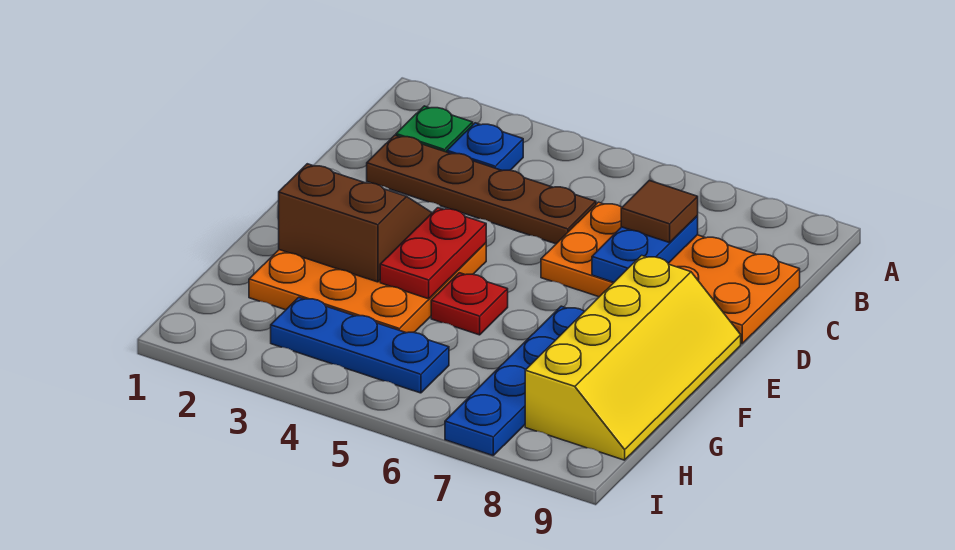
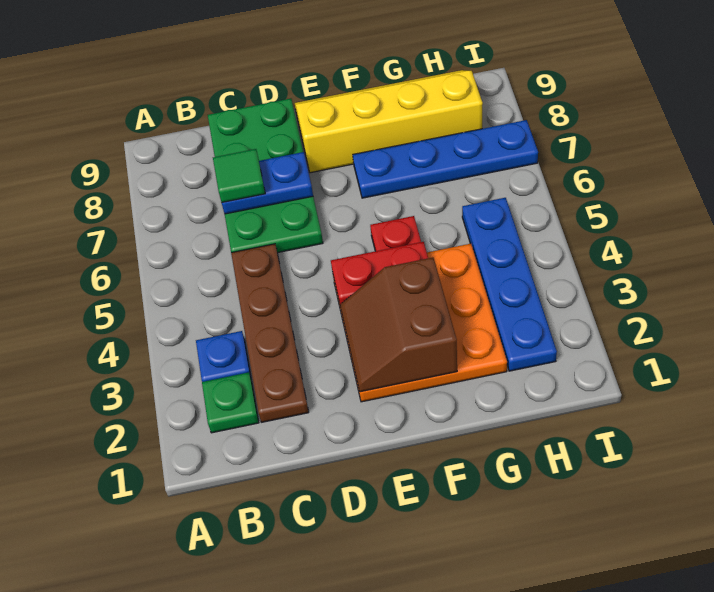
orange 2x4 plate [541,202,800,344] -> green 2x4 plate [208,99,323,253]
brown 1x1 tile [621,180,698,243] -> green 1x1 tile [213,149,265,203]
blue 1x3 plate [271,297,449,393] -> blue 1x4 plate [462,198,557,371]

